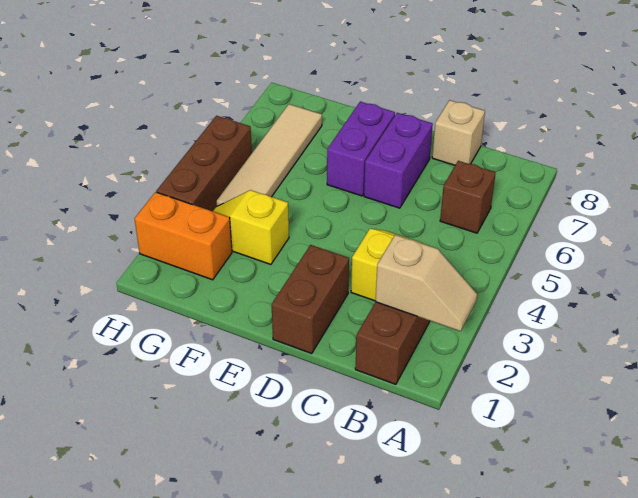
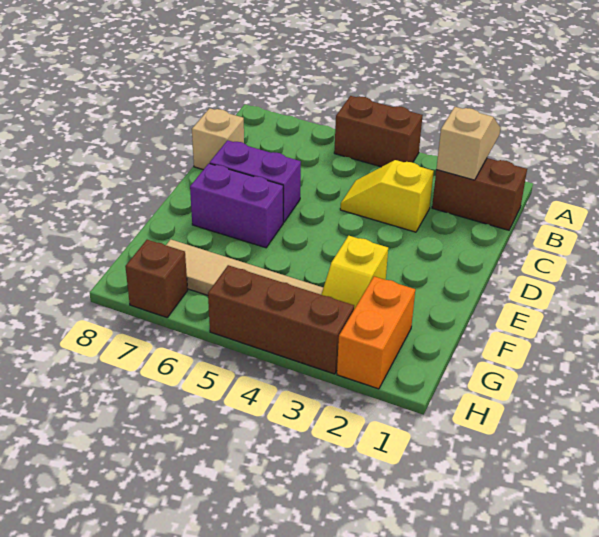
brown 1x1 brick [440,161,496,233] -> brown 1x1 brick moved to [125,240,188,317]
brown 1x2 brick [272,245,349,354] -> brown 1x2 brick moved to [334,96,423,167]

